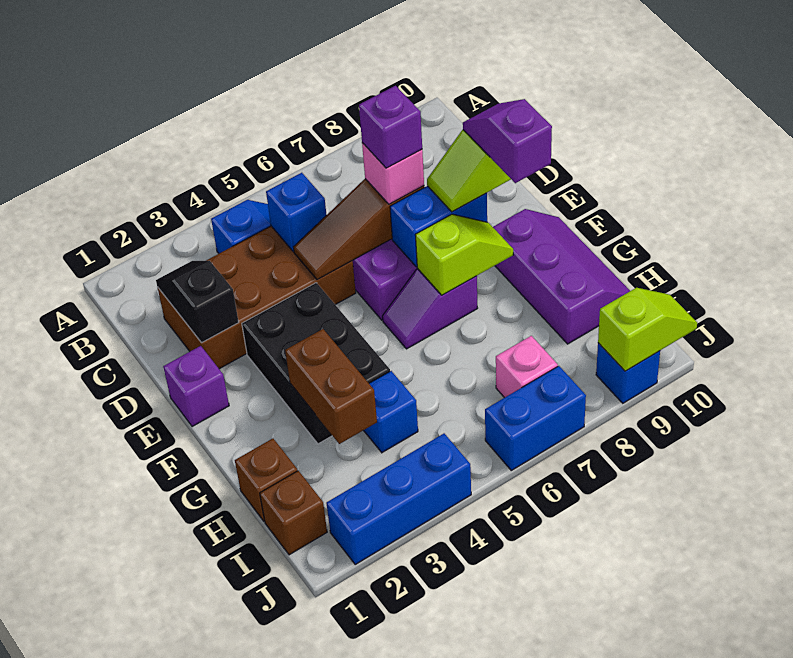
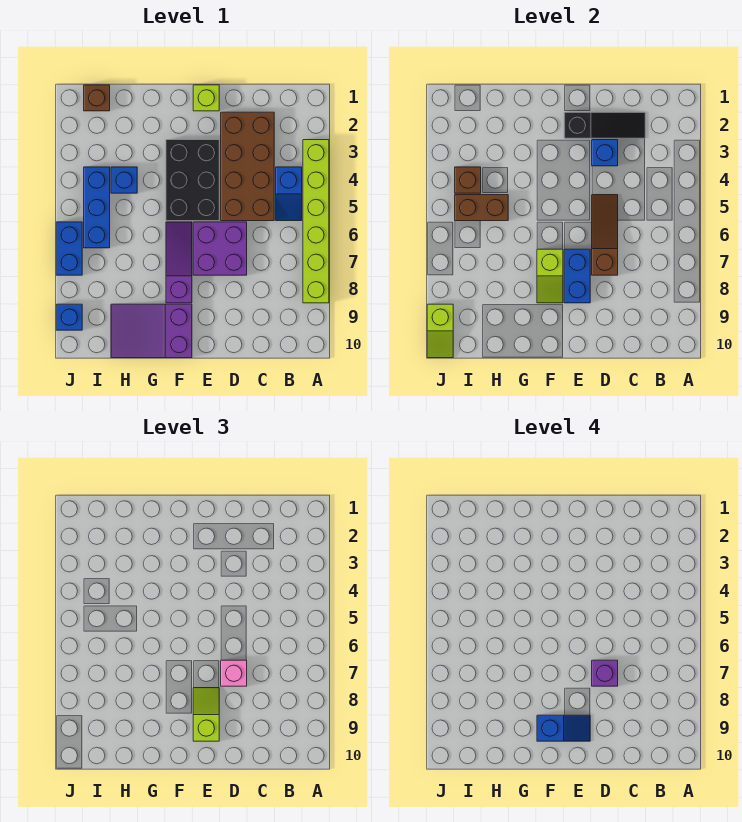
none -> lime 1x6 brick [303,140,329,303]
black 1x2 slope [156,261,239,343] -> black 1x3 slope [564,112,645,138]
blue 1x1 brick [266,173,326,252] -> blue 1x1 brick moved to [592,140,618,166]
purple 1x1 brick [163,346,229,427] -> lime 1x1 brick [193,85,219,111]
black 2x3 brick [242,283,390,444] -> black 2x3 brick turned to [166,140,219,221]
purple 1x2 slope [463,99,552,183] -> blue 1x2 slope [537,715,590,741]
purple 1x2 slope [382,269,478,349] -> purple 1x3 slope [166,222,192,303]
purple 2x3 slope [493,209,630,344] -> purple 2x3 slope turned to [111,304,192,358]
brown 1x2 brick [285,329,377,444] -> brown 1x2 brick moved to [455,195,508,221]
brown 1x1 brick [235,439,297,521] -> brown 1x1 brick moved to [455,167,481,193]
pink 1x1 brick [496,336,558,398] -> none
blue 1x3 brick [326,434,471,565] -> blue 1x3 brick moved to [84,167,110,248]

